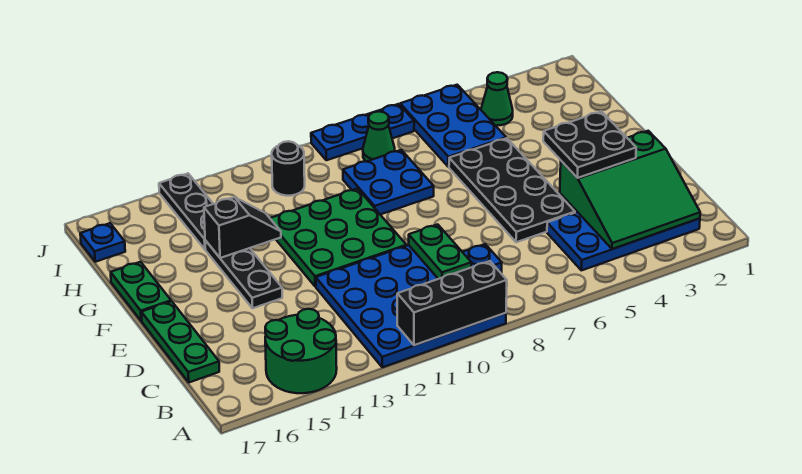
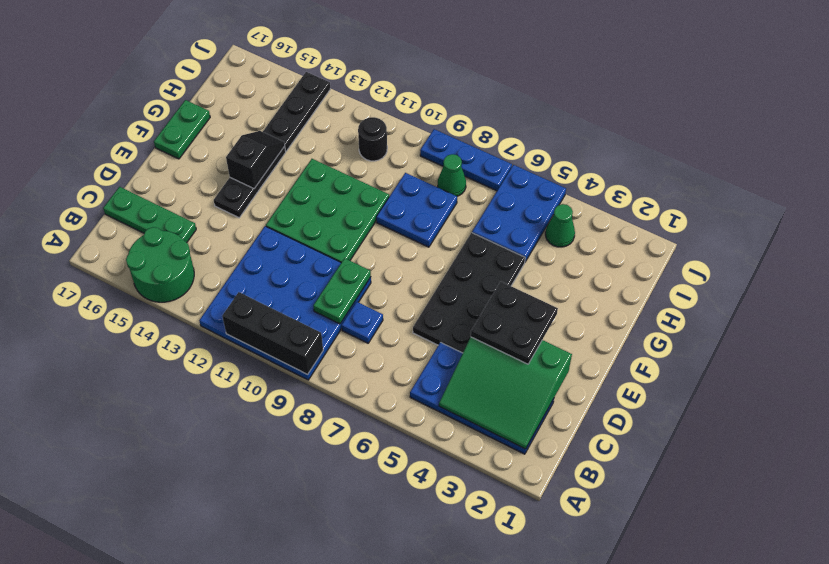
green 1x3 plate [141,301,219,382] -> green 1x3 plate turned to [103,187,196,243]
black 1x2 slope [204,197,281,258] -> black 1x2 slope turned to [226,131,285,189]
blue 1x1 plate [80,223,125,262] -> none

